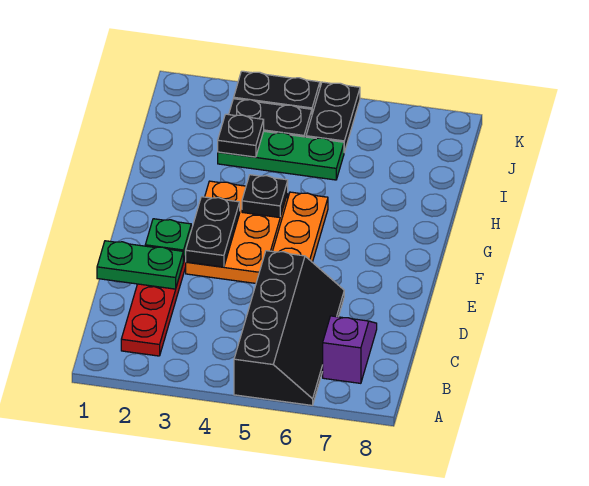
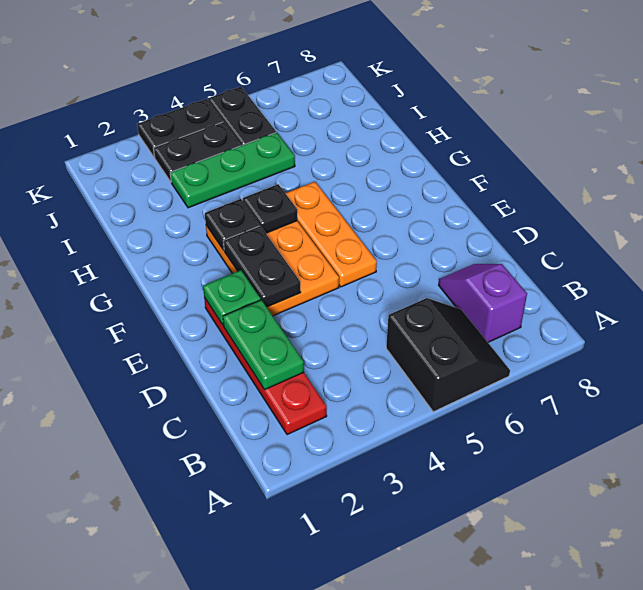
black 2x4 slope [234,251,344,405] -> black 2x2 slope [386,298,510,412]
green 1x2 plate [97,241,183,289] -> green 1x2 plate turned to [223,300,304,390]
black 1x1 plate [218,114,264,157] -> black 1x1 plate moved to [205,199,259,250]

